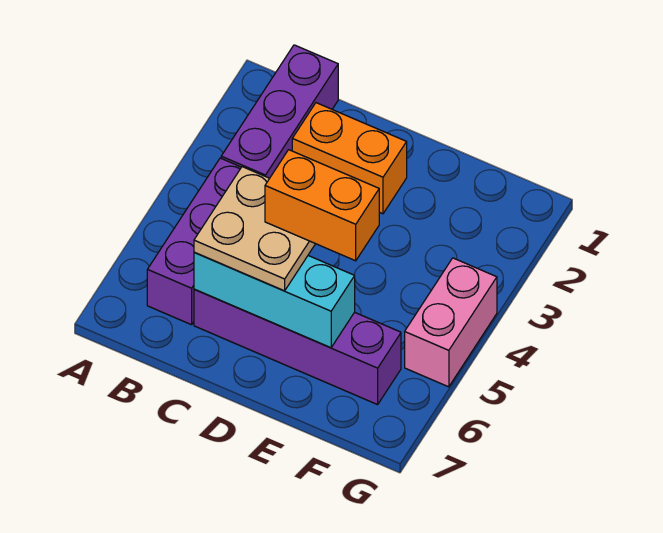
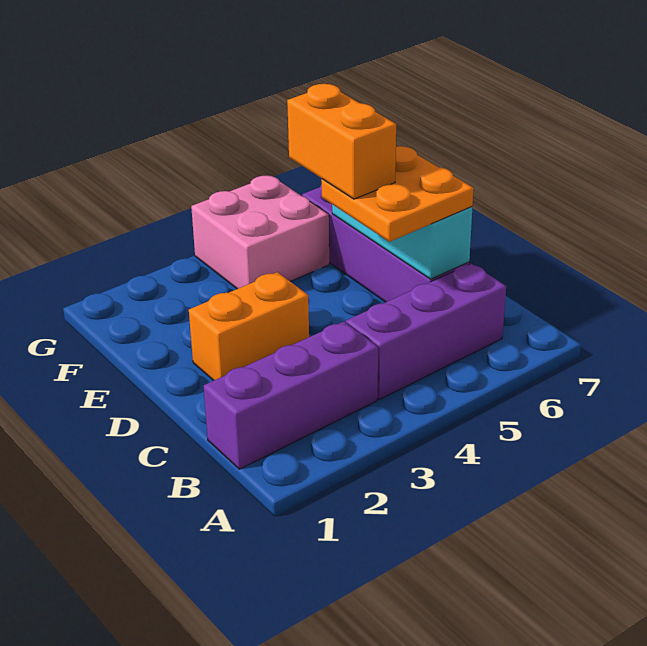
orange 1x2 brick [292,103,407,214] -> orange 1x2 brick turned to [189,272,309,381]
tan 2x2 plate [194,167,315,291] -> orange 2x2 plate [321,146,474,242]
pink 1x2 brick [405,258,497,387] -> pink 2x2 brick [191,176,329,289]

